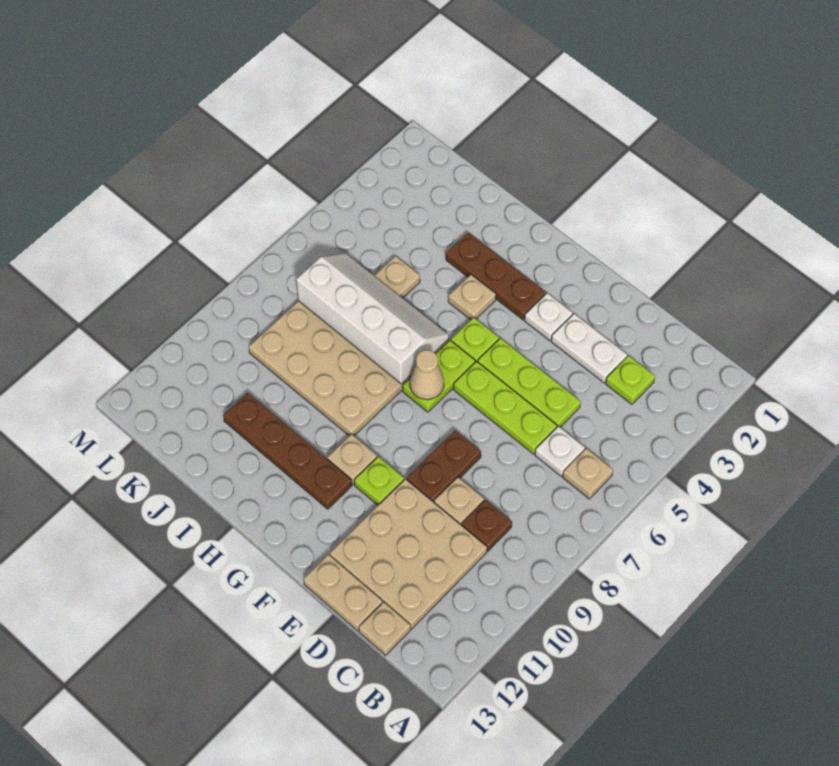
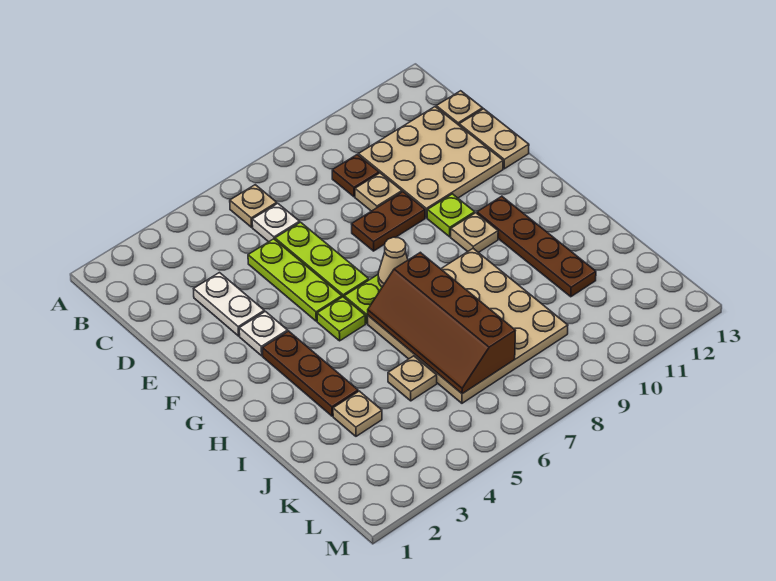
lime 1x1 plate [606,356,655,404] -> none
tan 1x1 plate [448,275,496,320] -> tan 1x1 plate moved to [333,391,382,436]
white 2x4 slope [296,253,449,384] -> brown 2x4 slope [368,252,516,394]

